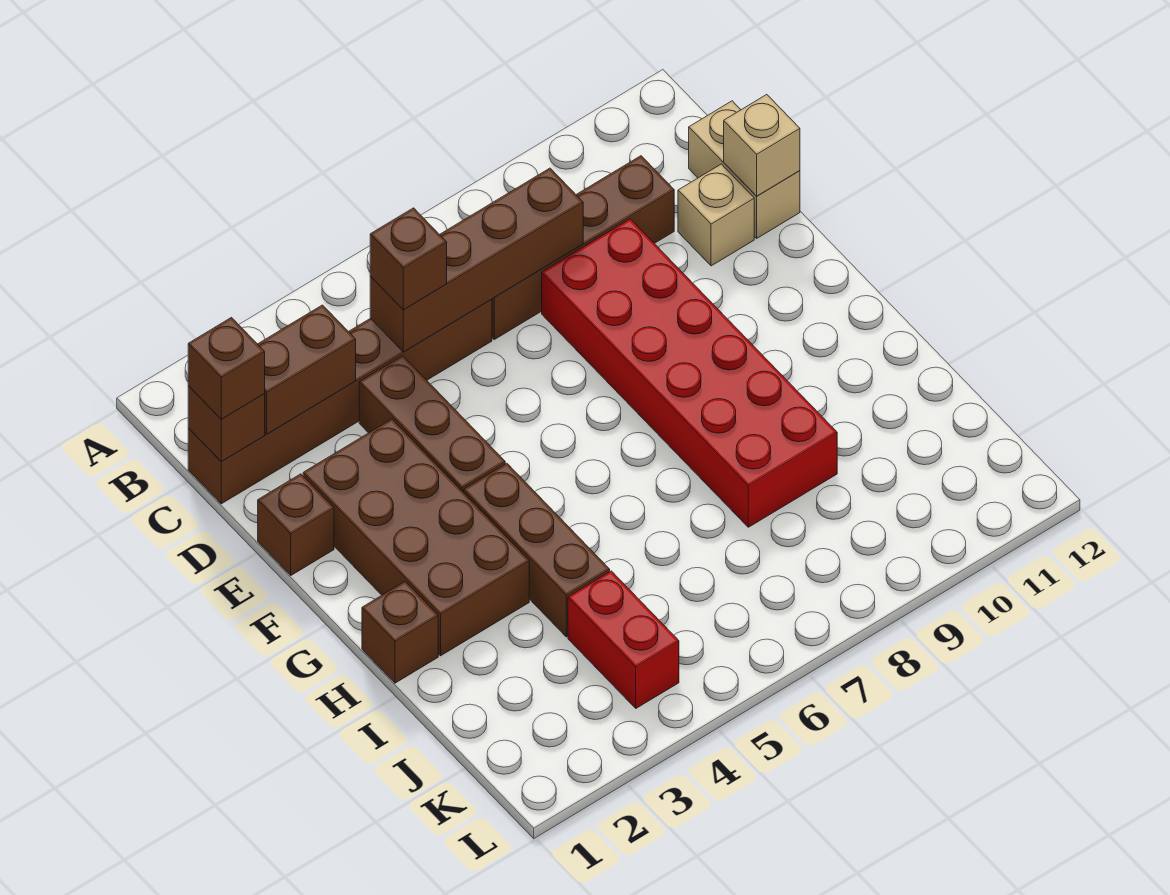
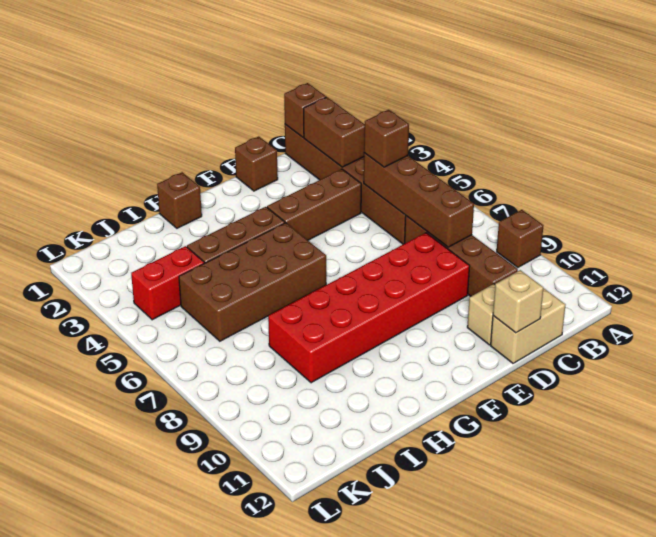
brown 1x1 brick [188,318,265,419] -> brown 1x1 brick moved to [497,210,544,267]
brown 2x4 brick [303,419,529,656] -> brown 2x4 brick moved to [179,223,326,341]

